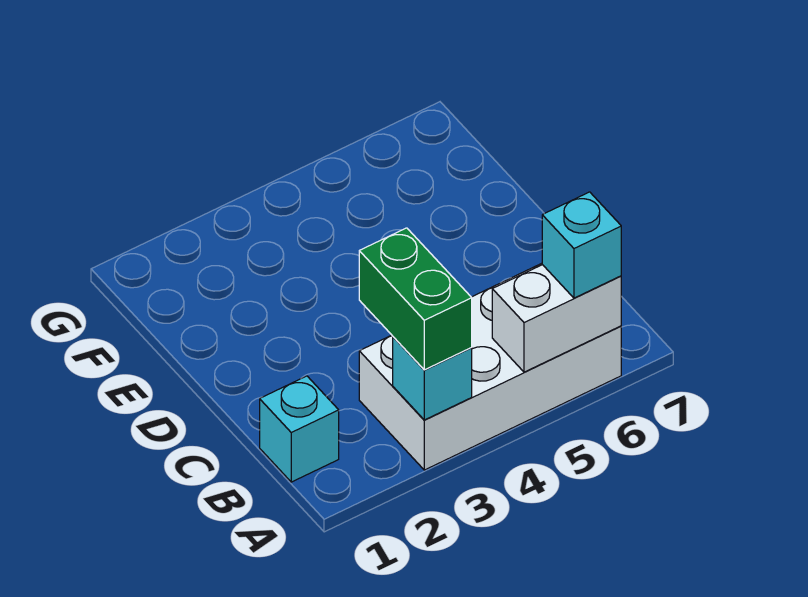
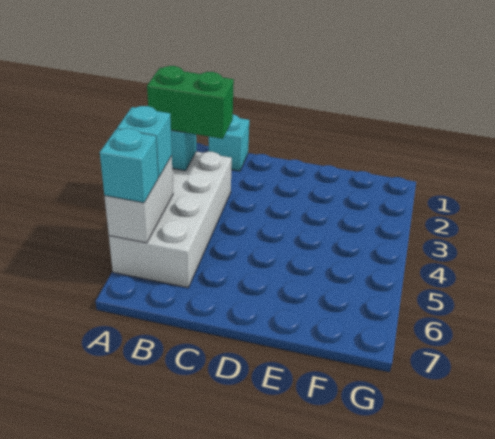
none -> cyan 1x1 brick [117,106,172,177]

